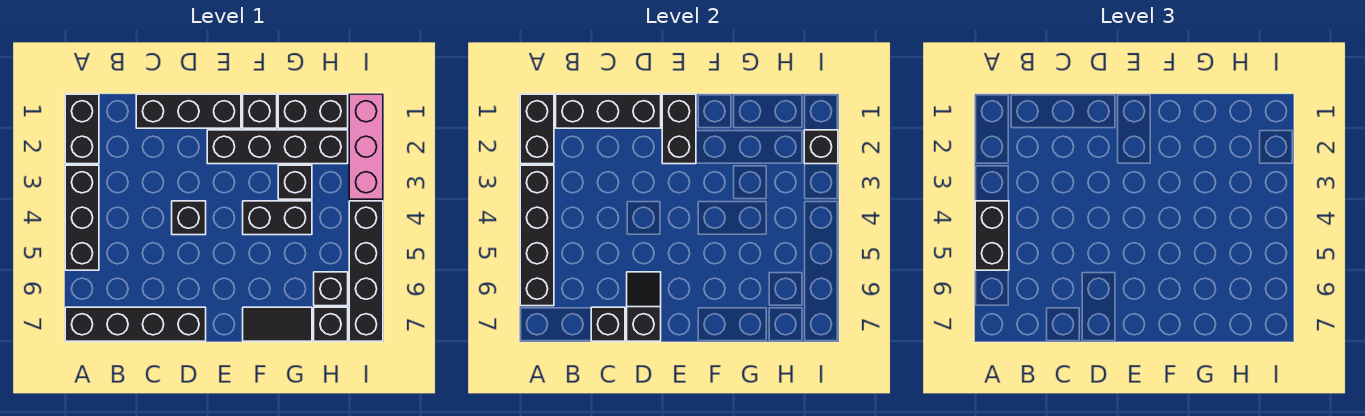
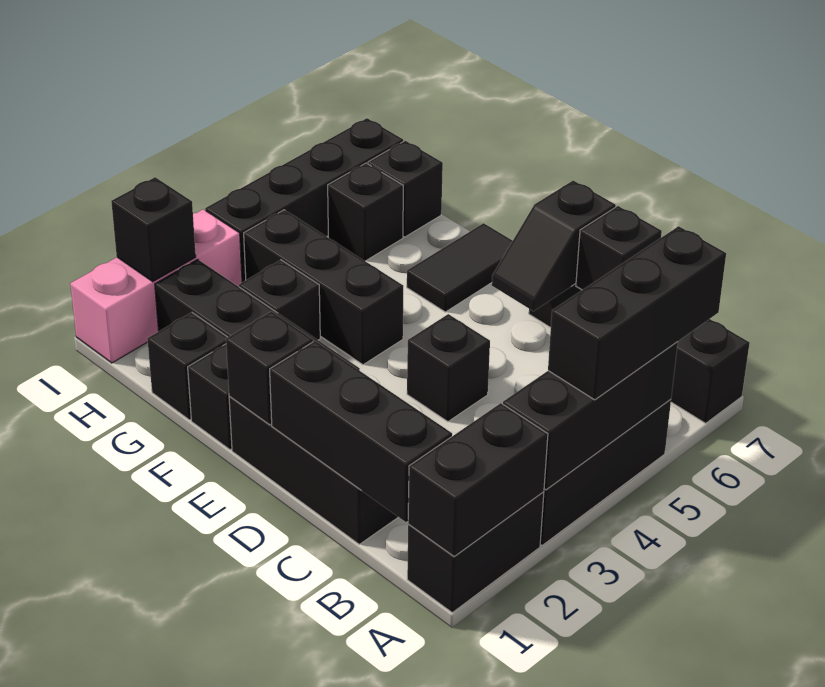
black 1x4 brick [520,165,554,306] -> black 1x3 brick [503,342,678,490]
black 1x2 brick [975,201,1009,270] -> black 1x3 brick [548,226,726,400]
black 1x2 brick [662,94,696,164] -> black 1x1 brick [226,311,313,425]
black 1x2 brick [243,201,312,235] -> black 1x3 brick [244,210,403,365]
black 1x2 tile [243,307,312,341] -> black 1x2 tile turned to [407,223,513,312]
black 1x2 brick [278,94,348,128] -> black 1x1 brick [147,312,228,420]

